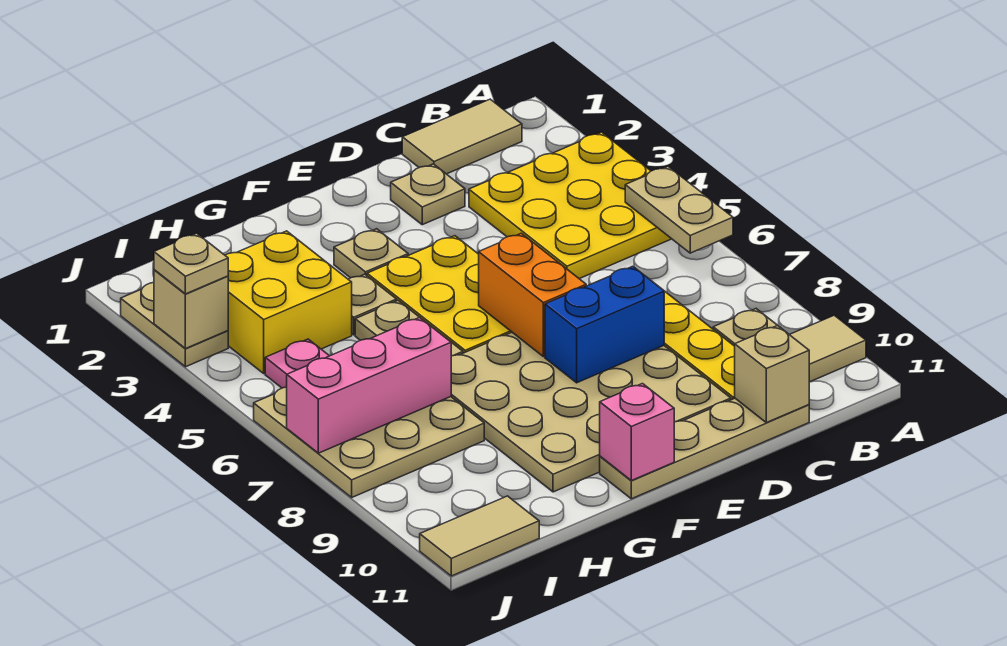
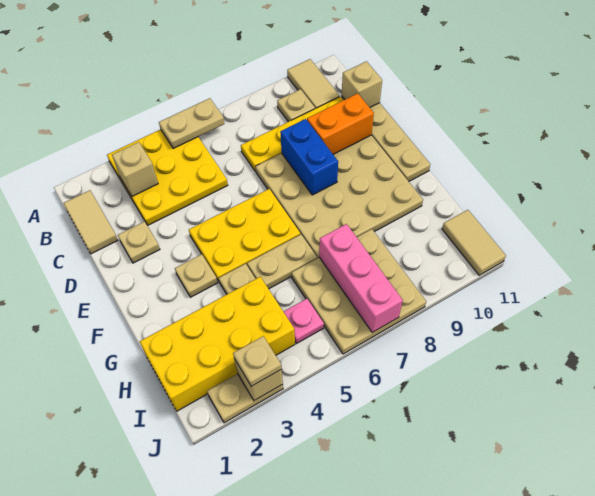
none -> tan 1x1 brick [112,142,158,196]
orange 1x2 brick [479,233,586,357] -> orange 1x2 brick moved to [307,93,374,154]
pink 1x1 brick [600,384,674,481] -> none
yellow 2x2 brick [225,231,352,373] -> yellow 2x4 brick [140,277,295,411]

